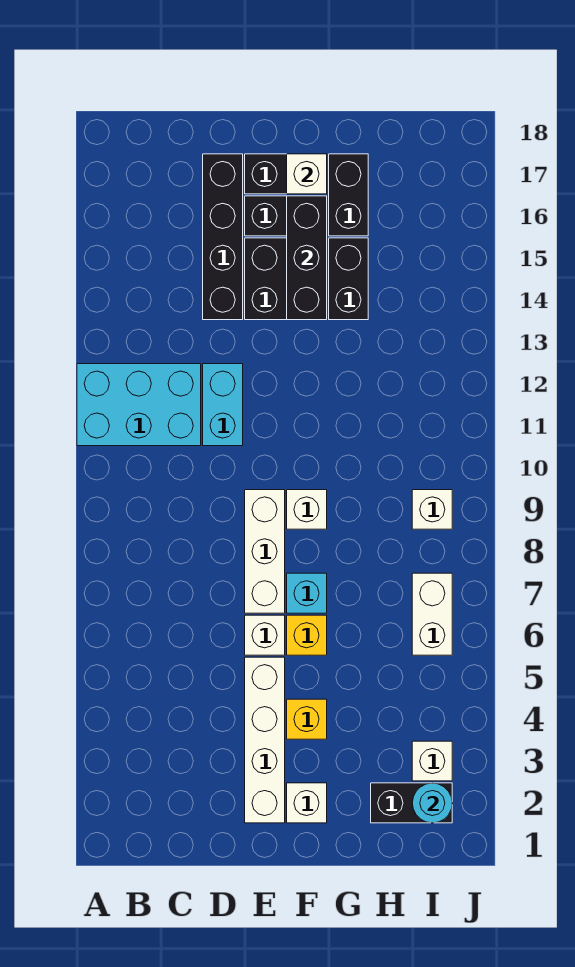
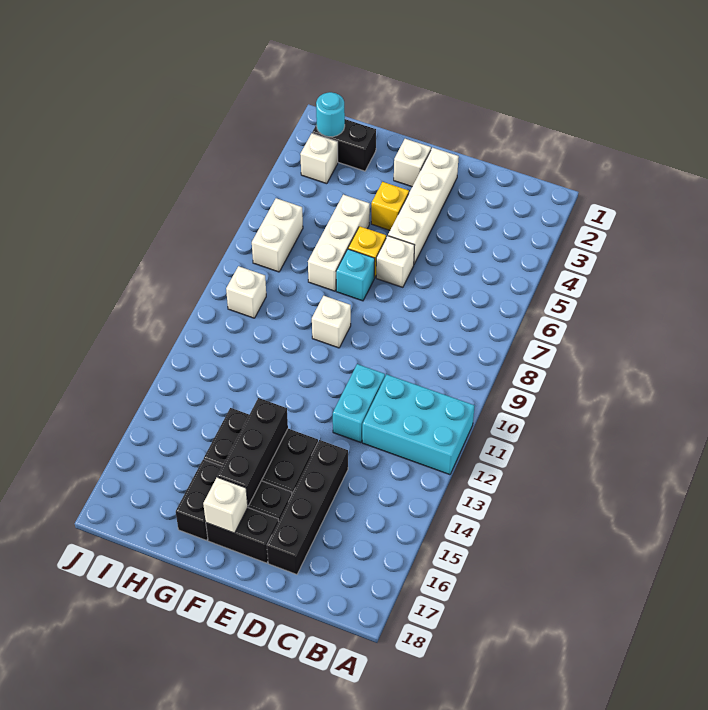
white 1x3 brick [245,490,285,613] -> white 1x3 brick moved to [308,195,370,291]

